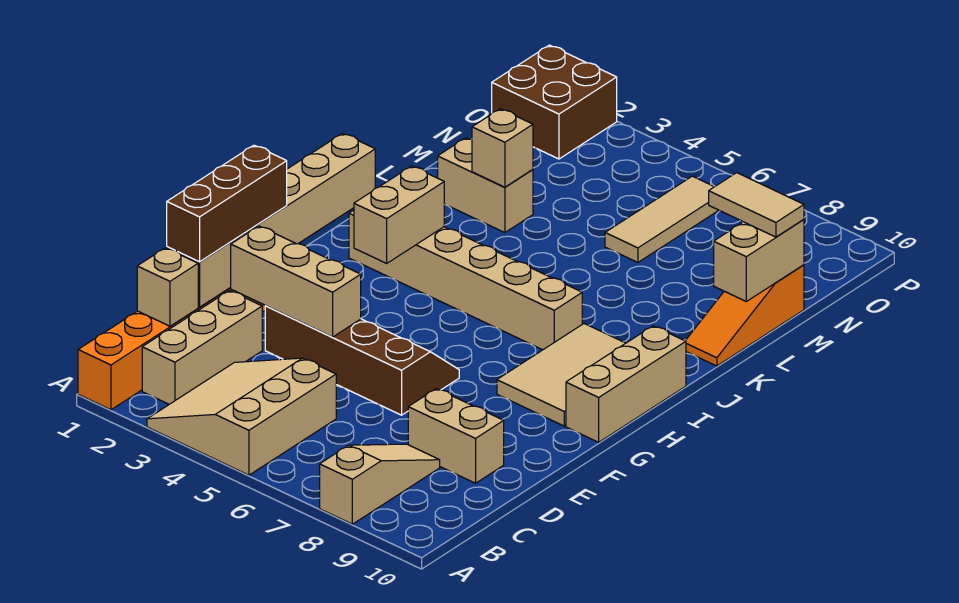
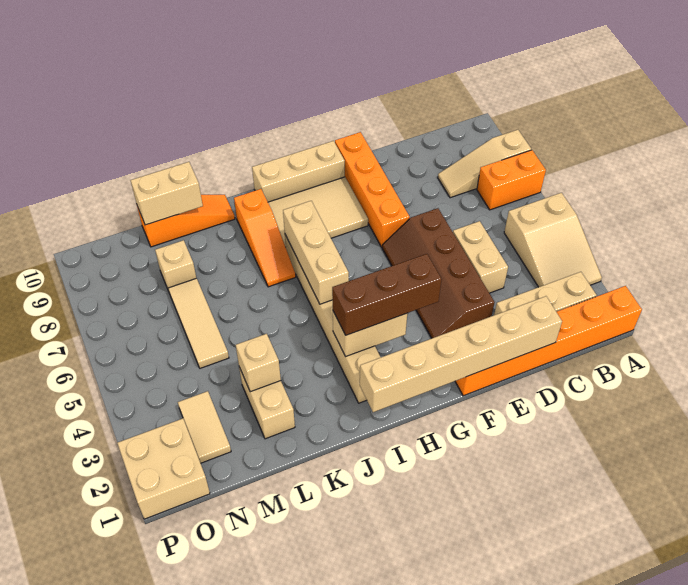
tan 3x3 slope [147,358,336,475] -> tan 2x3 slope [504,193,602,287]
none -> orange 1x2 brick [477,150,546,210]
tan 1x1 brick [137,248,198,326] -> tan 1x1 brick moved to [155,240,196,291]
brown 1x3 brick [167,145,287,262] -> brown 1x3 brick moved to [332,254,442,335]
tan 1x2 brick [408,389,504,483] -> tan 1x2 brick moved to [453,221,508,293]
tan 1x3 brick [231,226,361,337] -> tan 1x3 brick moved to [283,201,349,304]
none -> orange 1x4 brick [335,132,410,247]
none -> orange 1x3 slope [234,189,296,287]
tan 1x3 tile [605,176,719,262] -> tan 1x3 tile turned to [168,278,229,368]
tan 1x2 tile [709,173,804,237] -> tan 1x2 tile moved to [178,391,231,463]
brown 2x2 brick [492,45,617,159] -> tan 2x2 brick [117,419,210,519]

